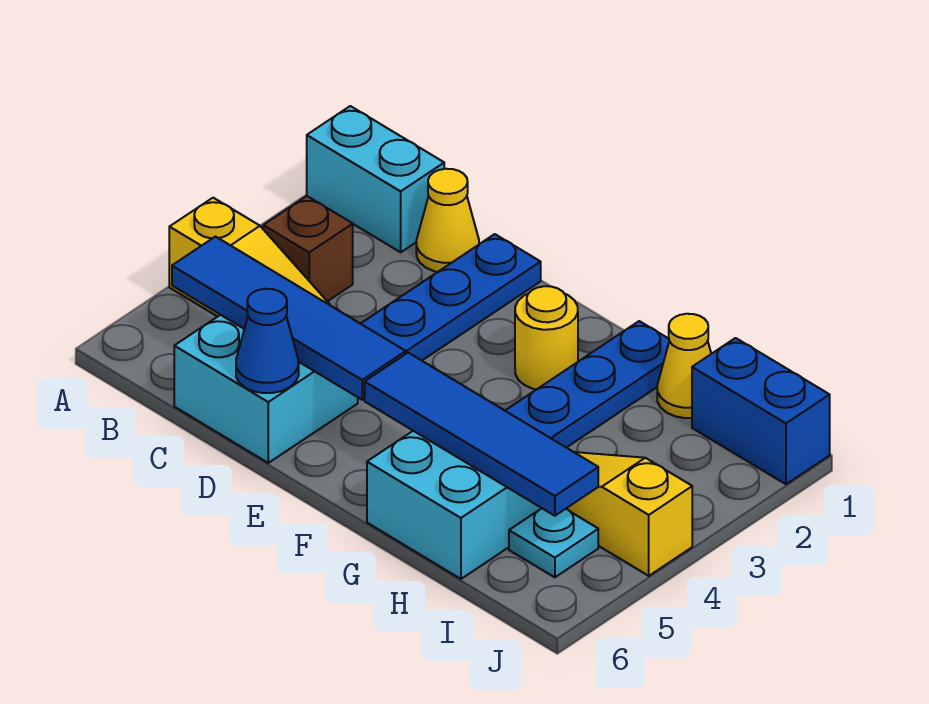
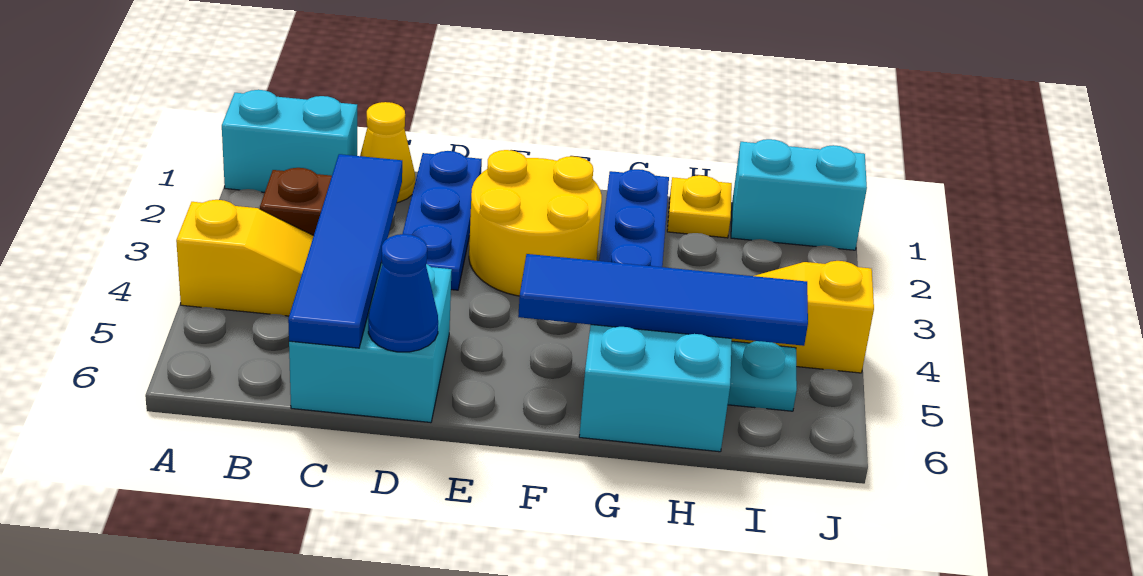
blue 1x4 tile [172,237,406,400] -> blue 1x4 tile turned to [288,154,402,348]
yellow 1x1 round brick [515,286,578,390] -> yellow 2x2 round brick [469,150,602,296]
yellow 1x1 cone [657,314,711,418] -> yellow 1x1 plate [667,175,732,238]
blue 1x2 brick [692,338,830,484] -> cyan 1x2 brick [731,139,867,250]

